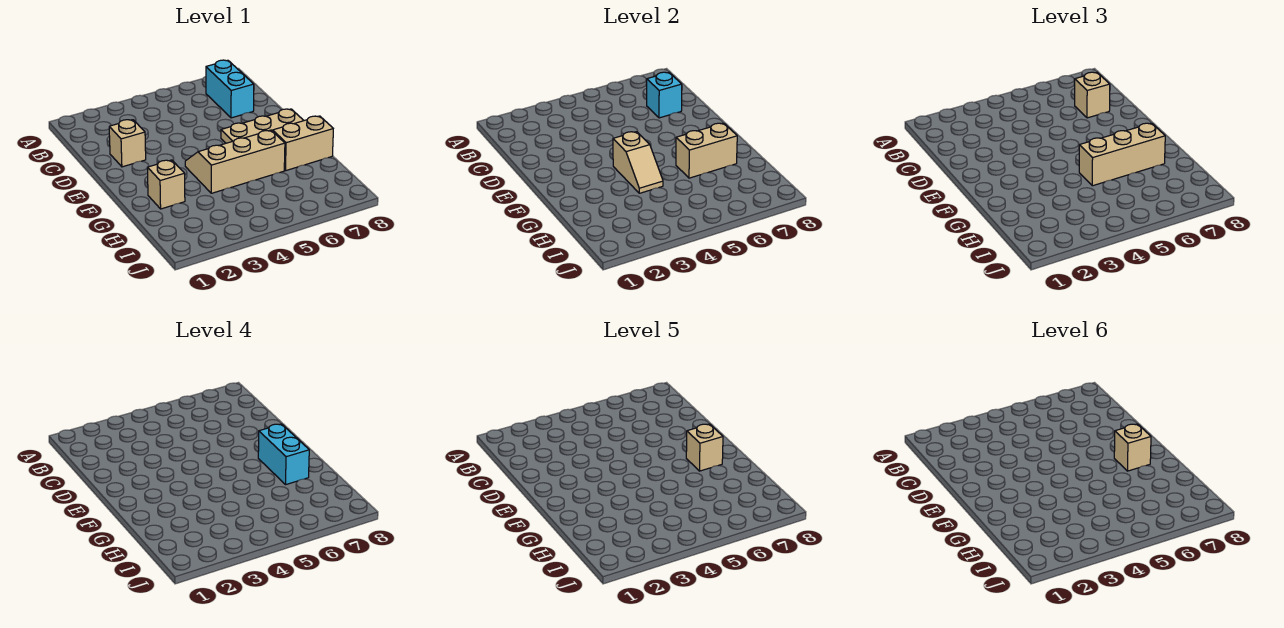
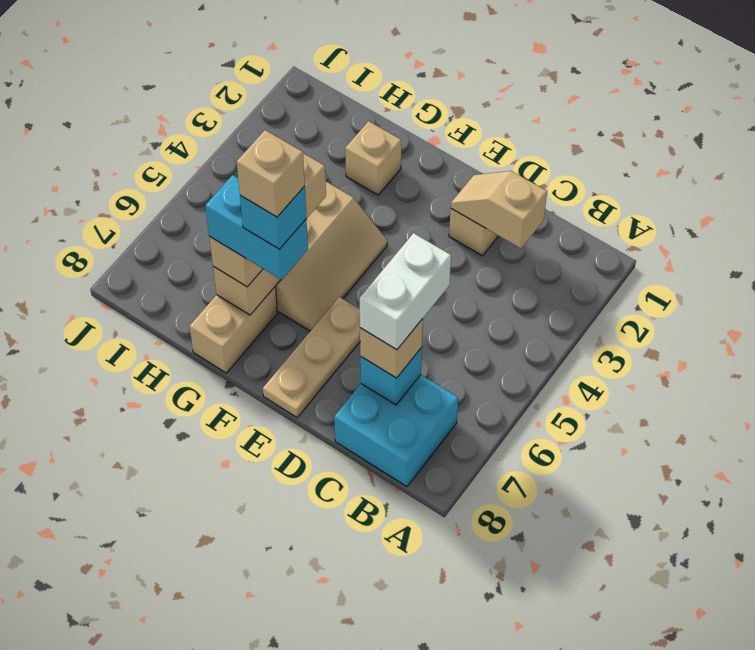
cyan 1x2 brick [206,60,254,118] -> cyan 2x2 brick [334,375,458,487]
none -> white 1x2 brick [360,233,451,350]
tan 1x2 slope [613,132,663,193] -> tan 1x2 slope moved to [451,171,547,248]
tan 1x1 brick [686,424,723,471] -> cyan 1x1 brick [240,186,306,249]

